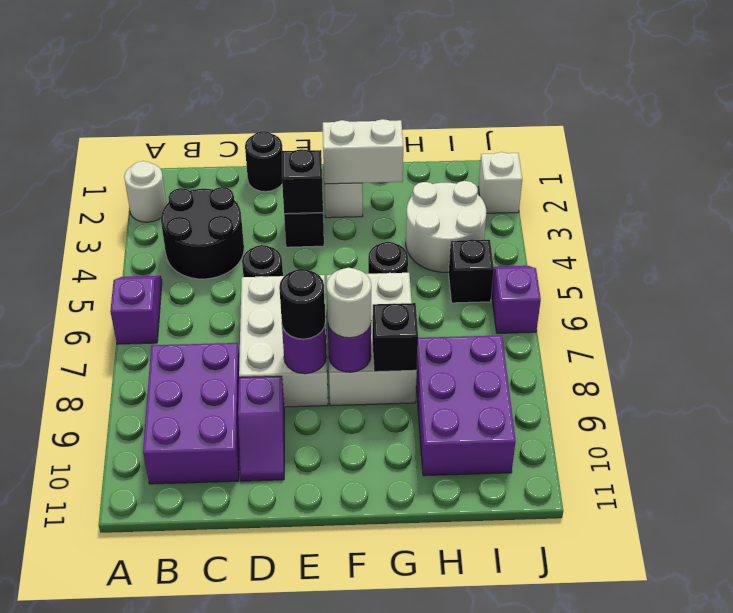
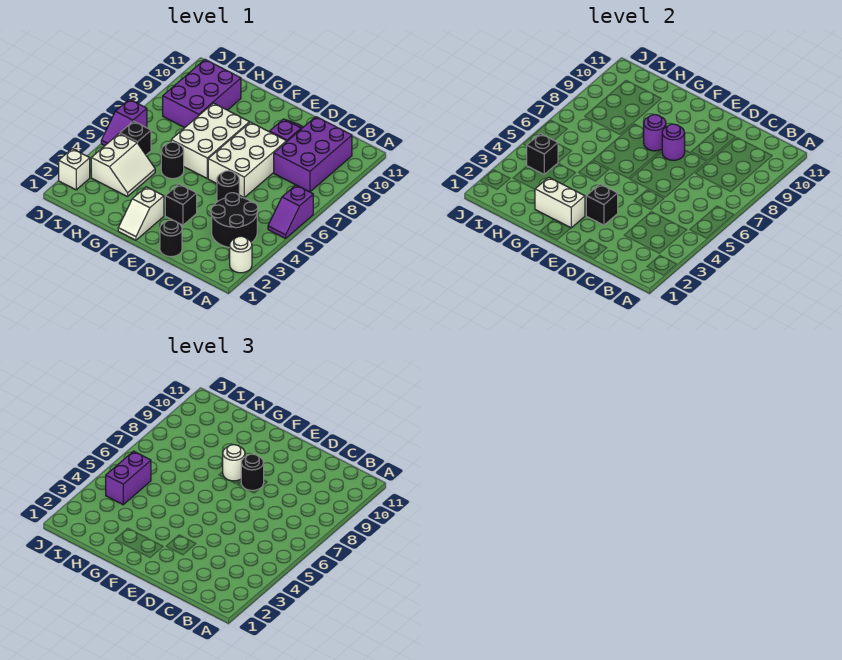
black 1x1 brick [372,303,418,372] -> black 1x1 brick moved to [527,134,558,174]
white 2x2 round brick [406,181,486,272] -> white 2x2 slope [91,134,155,197]
none -> purple 1x2 brick [106,451,151,505]

